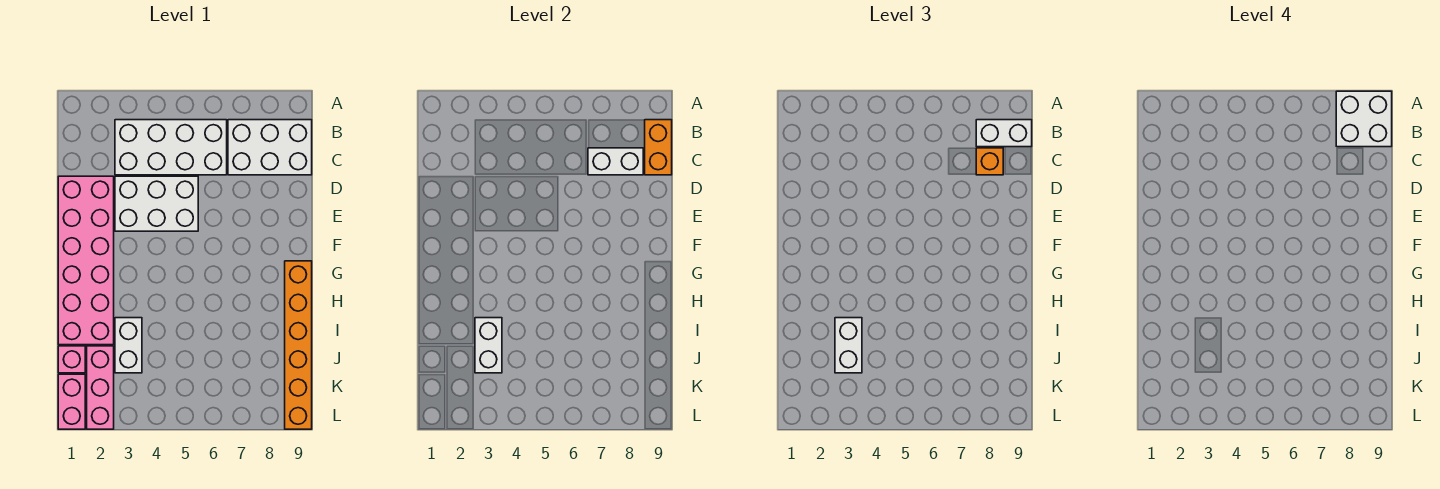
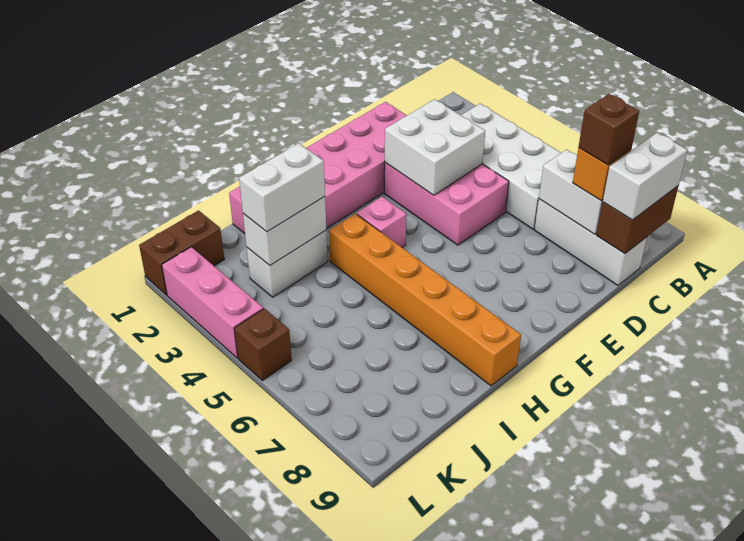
white 2x2 brick [1336,91,1392,147] -> white 2x2 brick moved to [385,99,485,195]
white 2x3 brick [228,120,312,175] -> white 1x3 brick [534,199,647,285]
white 1x2 brick [976,120,1032,147] -> white 1x2 brick turned to [603,133,687,220]
orange 1x2 brick [645,120,672,175] -> brown 1x2 brick [596,185,679,254]
none -> brown 1x1 brick [579,94,639,165]
white 2x3 brick [115,176,198,231] -> pink 2x3 brick [384,163,509,245]
orange 1x6 brick [285,261,312,429] -> orange 1x6 brick turned to [329,214,521,386]
pink 1x1 brick [58,346,85,373] -> pink 1x1 brick moved to [357,197,407,247]
pink 1x3 brick [87,346,114,429] -> pink 1x3 brick turned to [162,247,263,358]
pink 1x2 brick [58,374,85,429] -> brown 1x2 brick [139,211,224,295]
none -> brown 1x1 brick [234,308,292,381]

